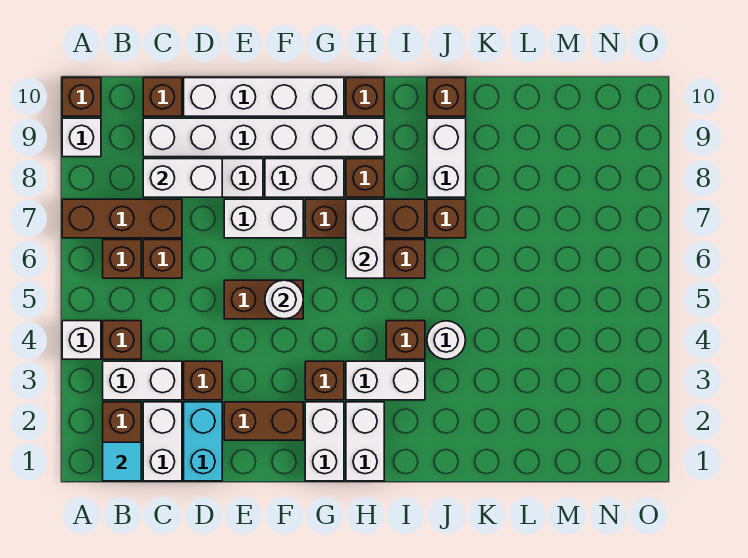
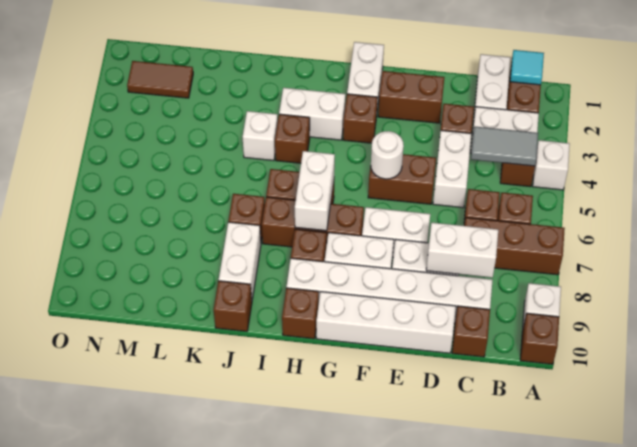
none -> grey 1x2 tile [471,126,538,166]
cyan 1x2 brick [184,402,222,481] -> none
white 1x2 brick [346,402,384,481] -> white 1x2 brick moved to [433,130,472,208]
white 1x1 round brick [427,321,465,359] -> white 1x1 brick [243,111,278,161]
none -> brown 1x2 tile [127,61,193,98]

